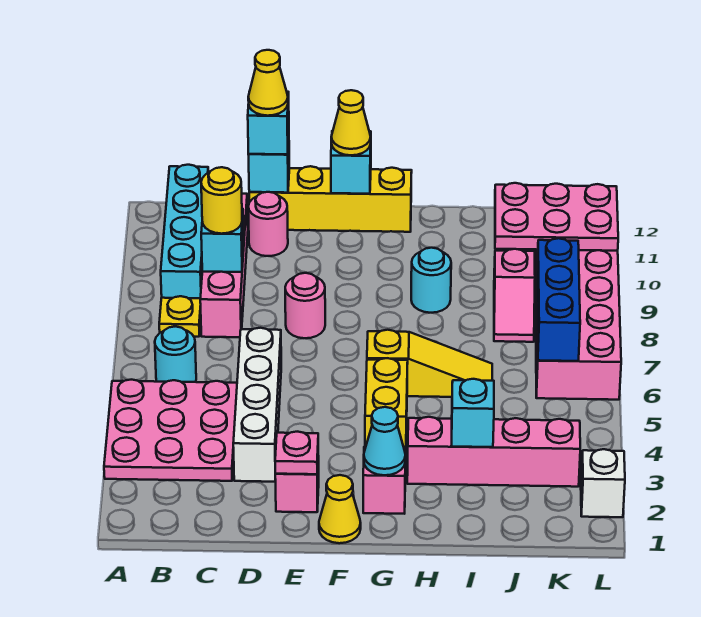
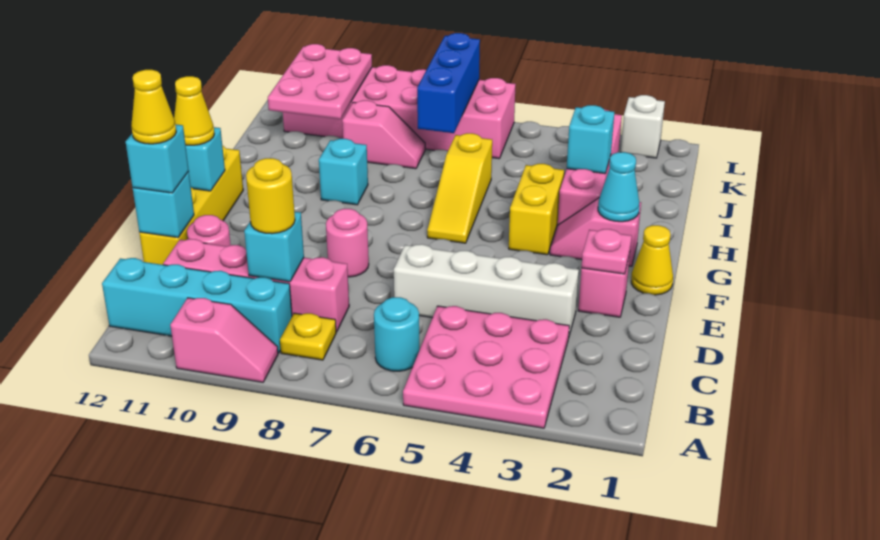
none -> pink 1x2 slope [170,298,278,382]
yellow 1x2 brick [365,358,408,447] -> yellow 1x2 brick turned to [509,164,564,255]
yellow 1x3 slope [367,330,492,397] -> yellow 1x3 slope turned to [427,133,492,243]
cyan 1x1 round brick [411,248,451,313] -> cyan 1x1 brick [319,139,368,205]
blue 1x3 brick [537,238,580,361] -> blue 1x3 brick turned to [417,33,480,133]

